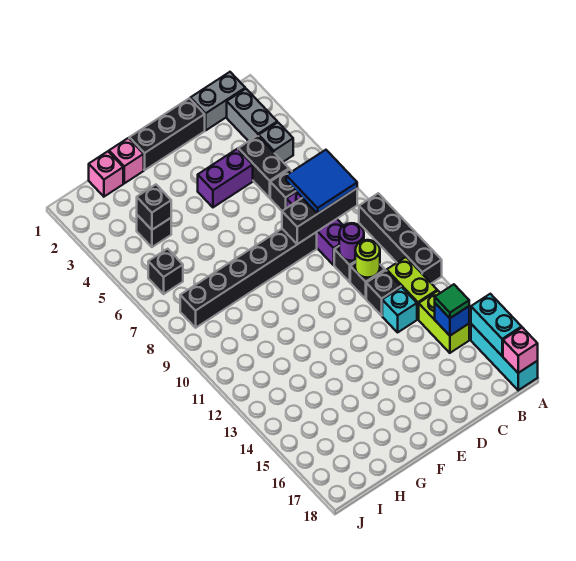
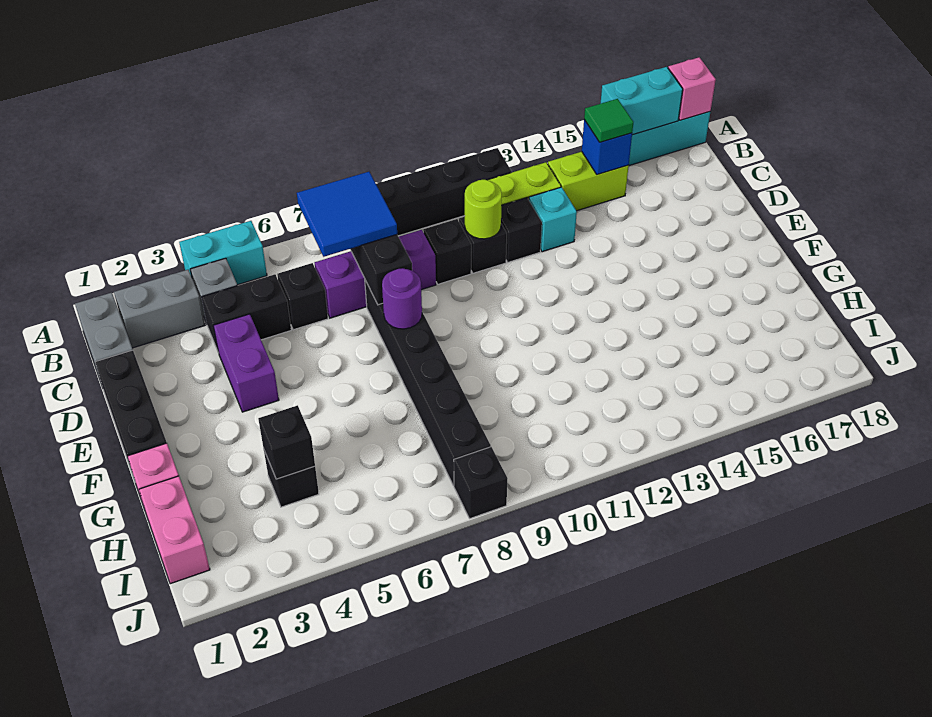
none -> cyan 1x2 brick [179,221,267,285]
purple 1x1 round brick [339,223,364,261] -> purple 1x1 round brick moved to [382,268,422,329]
pink 1x1 brick [89,151,123,197] -> pink 1x2 brick [139,476,210,584]
black 1x1 brick [148,249,183,294] -> black 1x1 brick moved to [454,447,508,519]

